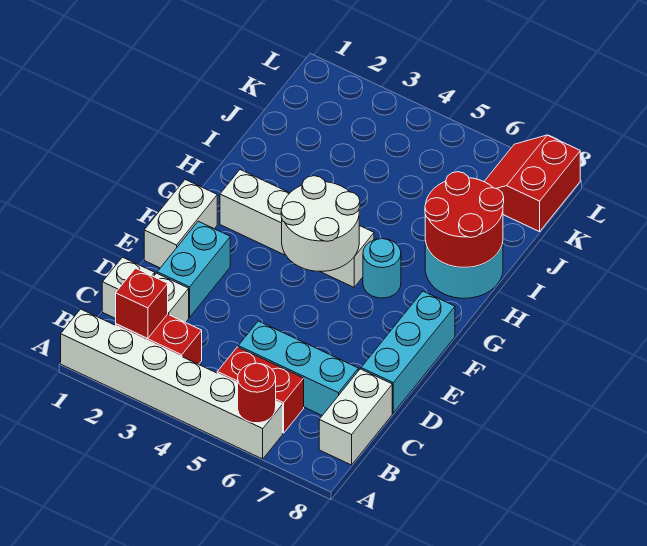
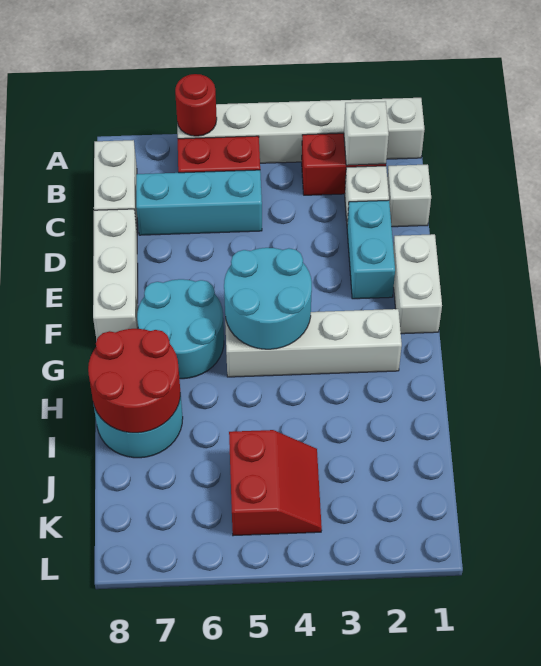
red 1x1 brick [116,268,168,339] -> white 1x1 brick [344,102,389,165]
cyan 1x3 brick [361,291,455,413] -> white 1x3 brick [93,209,138,340]
white 2x2 round brick [281,176,360,271] -> cyan 2x2 round brick [224,248,312,349]
cyan 1x1 round brick [363,239,401,298] -> cyan 2x2 round brick [137,279,224,379]
red 2x2 slope [484,135,580,232] -> red 2x2 slope moved to [229,430,322,536]

